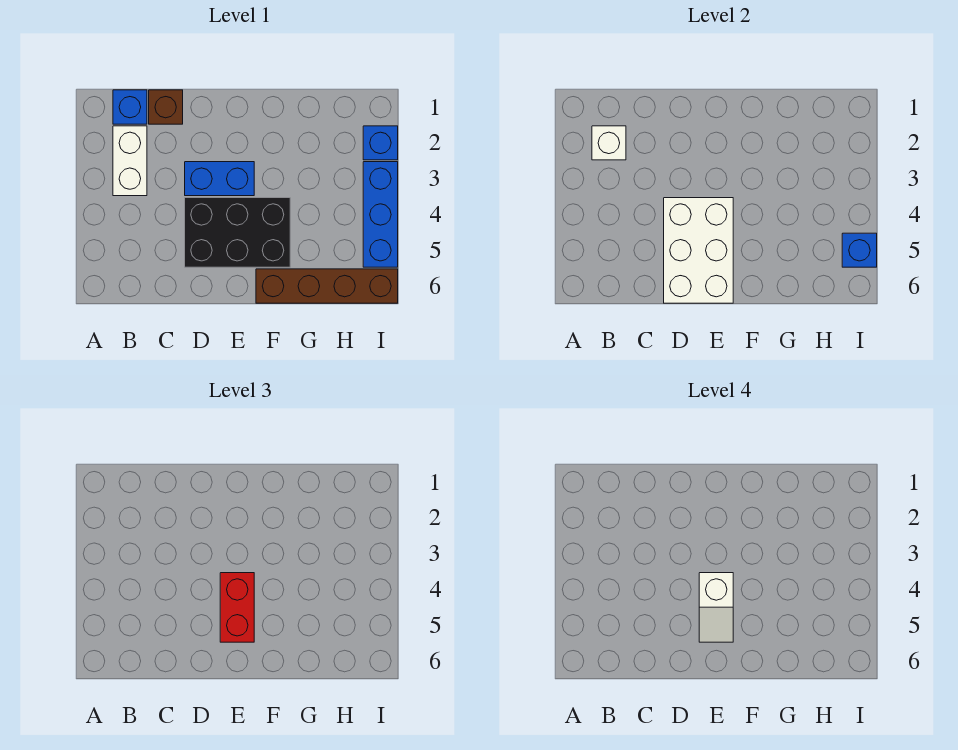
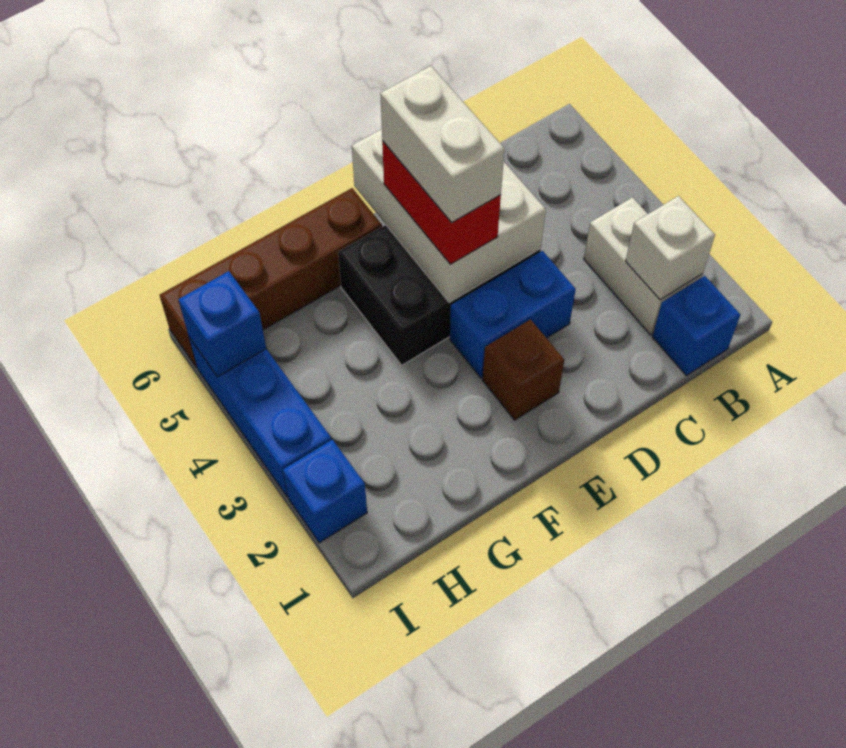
brown 1x1 brick [149,90,183,124] -> brown 1x1 brick moved to [483,320,564,420]
white 1x2 slope [699,573,733,642] -> white 1x2 brick [380,66,504,223]

